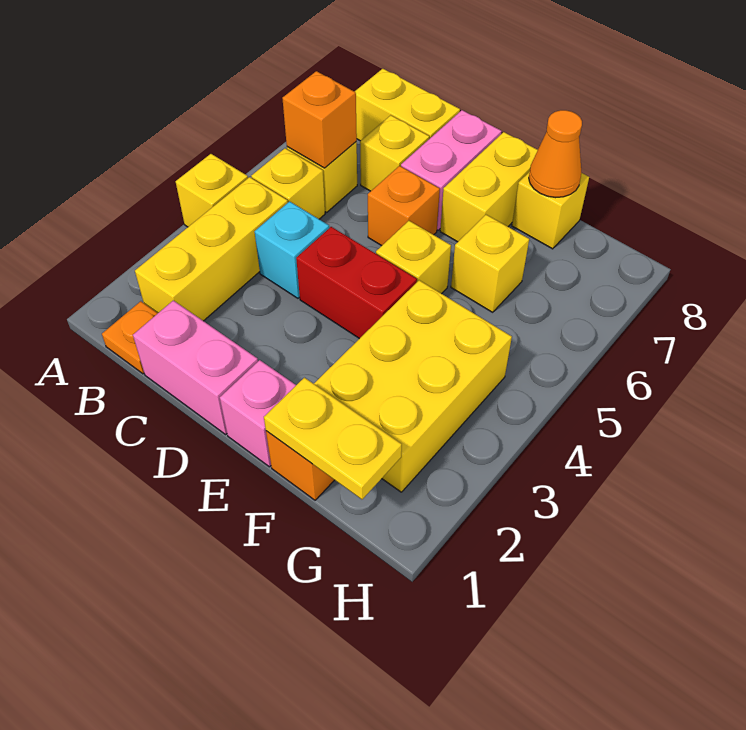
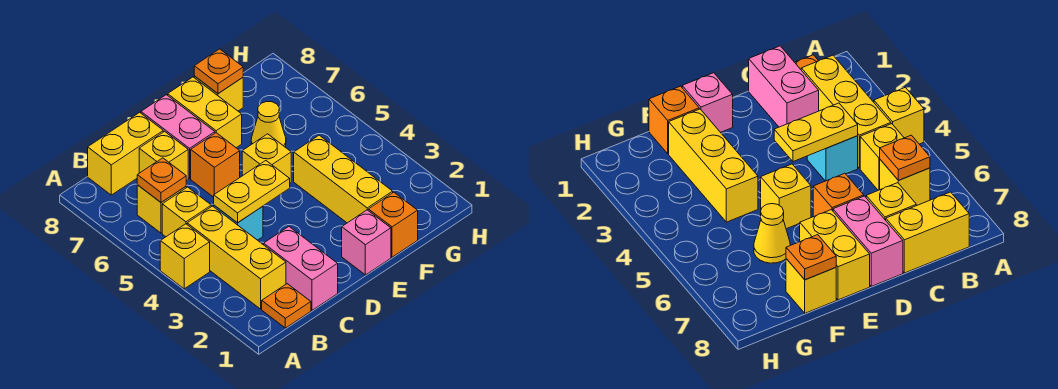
orange 1x1 brick [282,71,357,168] -> orange 1x1 plate [137,158,186,202]
pink 1x2 brick [133,300,258,434] -> pink 1x2 brick turned to [264,227,338,310]
red 1x2 brick [296,227,417,339] -> none
yellow 1x2 plate [264,378,402,499] -> yellow 1x2 plate moved to [214,161,290,223]
yellow 2x3 brick [314,280,512,492] -> yellow 1x3 brick [294,135,393,223]
yellow 1x1 brick [451,215,529,312] -> yellow 1x1 cone [251,102,286,147]
orange 1x1 cone [529,110,582,198] -> orange 1x1 plate [194,49,243,94]

